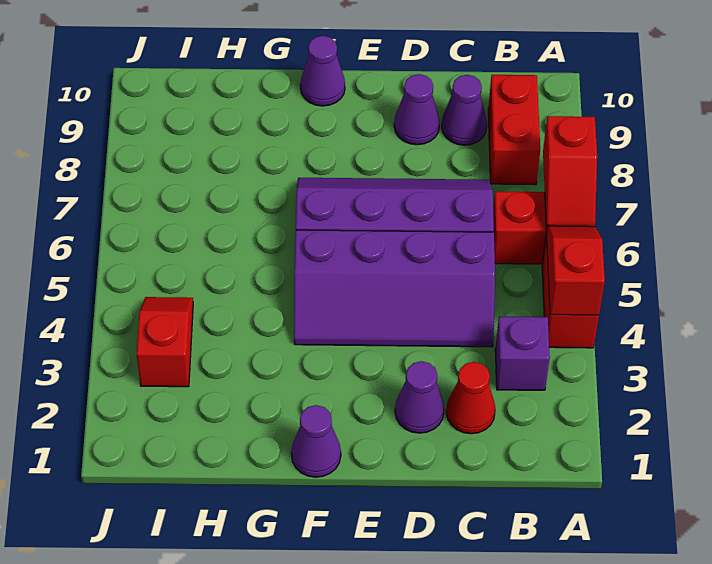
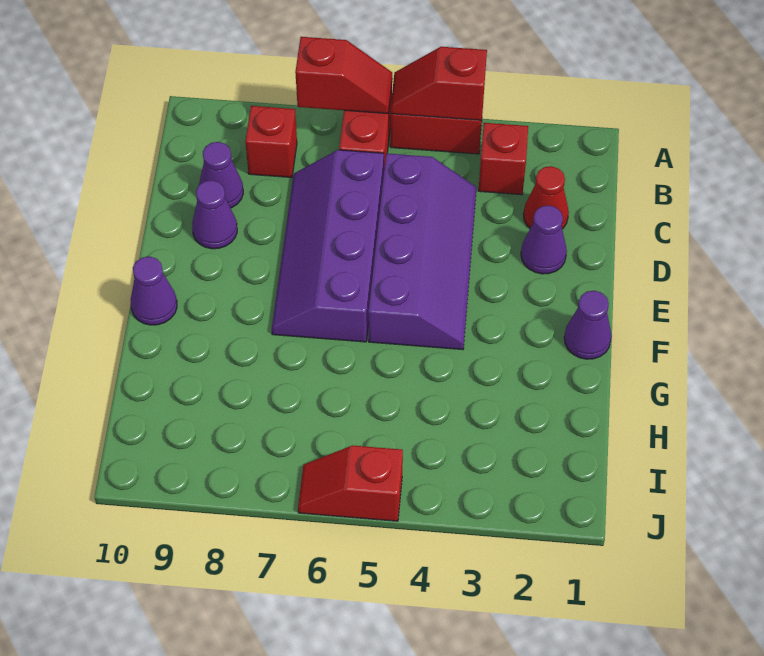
purple 1x1 brick [495,316,550,390] -> red 1x1 brick [479,123,528,195]
red 1x2 brick [488,75,540,185] -> red 1x1 brick [245,106,297,178]
red 1x2 slope [137,297,193,387] -> red 1x2 slope moved to [298,445,403,521]

